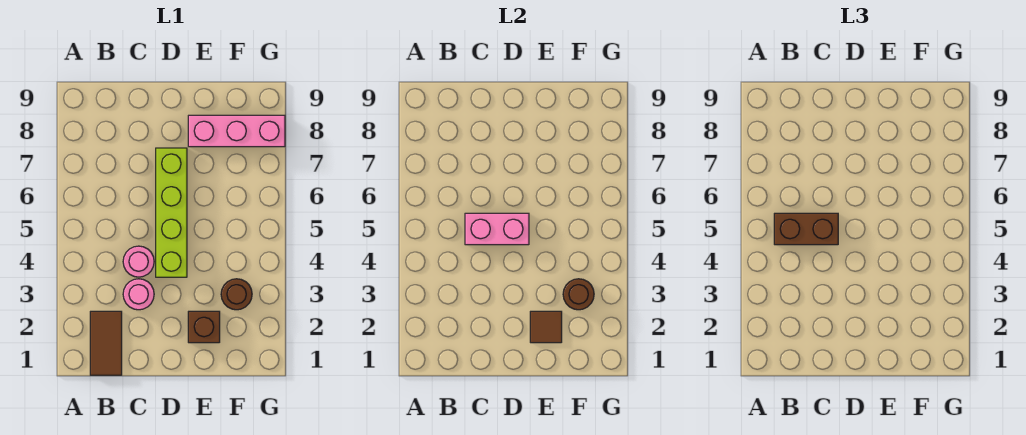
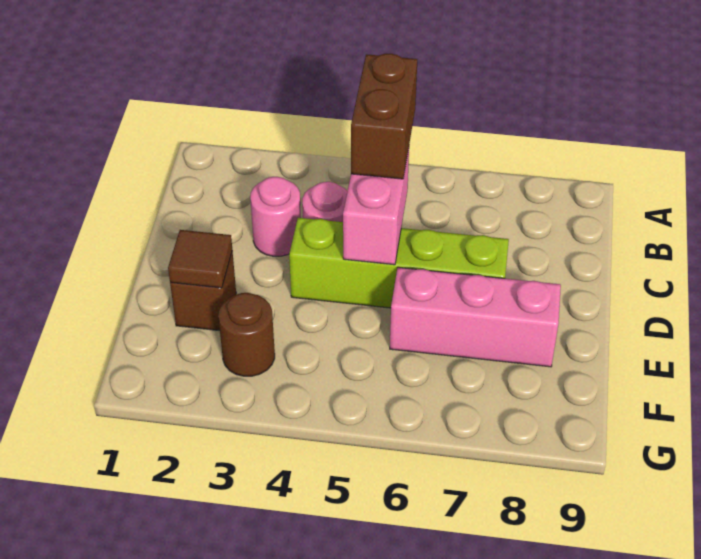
brown 1x2 tile [90,311,122,375] -> none
pink 1x3 brick [188,115,285,147] -> pink 1x3 brick turned to [390,267,561,367]
brown 1x1 round brick [563,279,594,310] -> none

